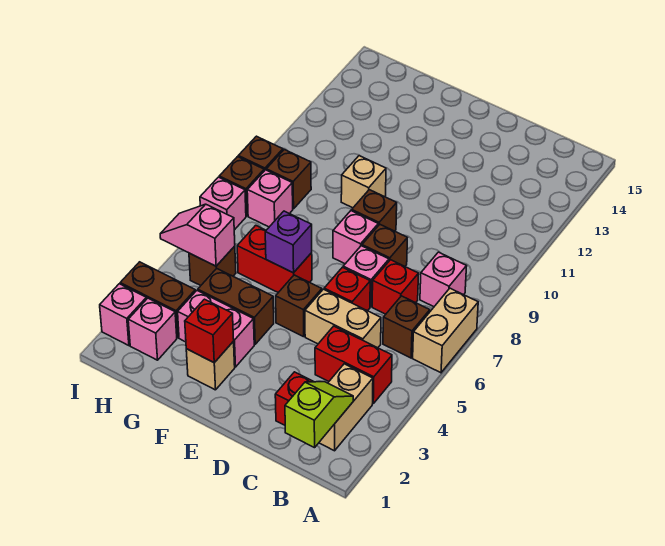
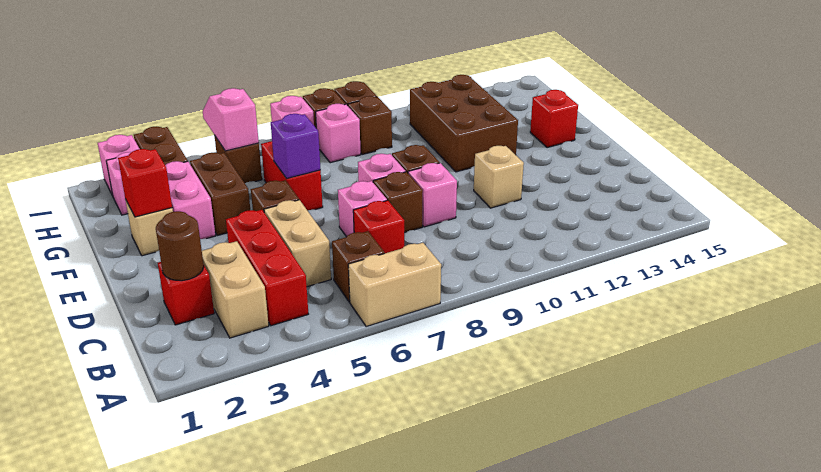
lime 1x2 slope [285,382,353,448] -> none
tan 1x2 brick [319,364,373,451] -> tan 1x2 brick turned to [202,241,269,338]
red 1x2 brick [315,326,392,403] -> red 1x3 brick [226,210,308,326]
pink 1x1 brick [420,252,467,307] -> pink 1x1 brick moved to [408,163,457,227]
none -> brown 1x1 round brick [156,211,204,281]
red 1x1 brick [324,267,370,311] -> red 1x1 brick moved to [530,90,578,148]
tan 1x1 brick [341,156,386,208] -> tan 1x1 brick moved to [474,146,524,208]
none -> brown 2x3 brick [410,75,518,172]

